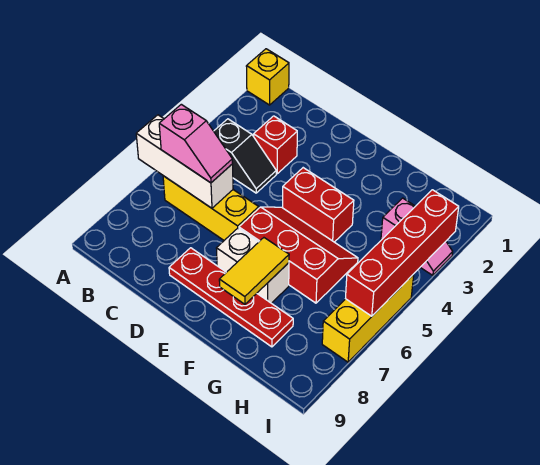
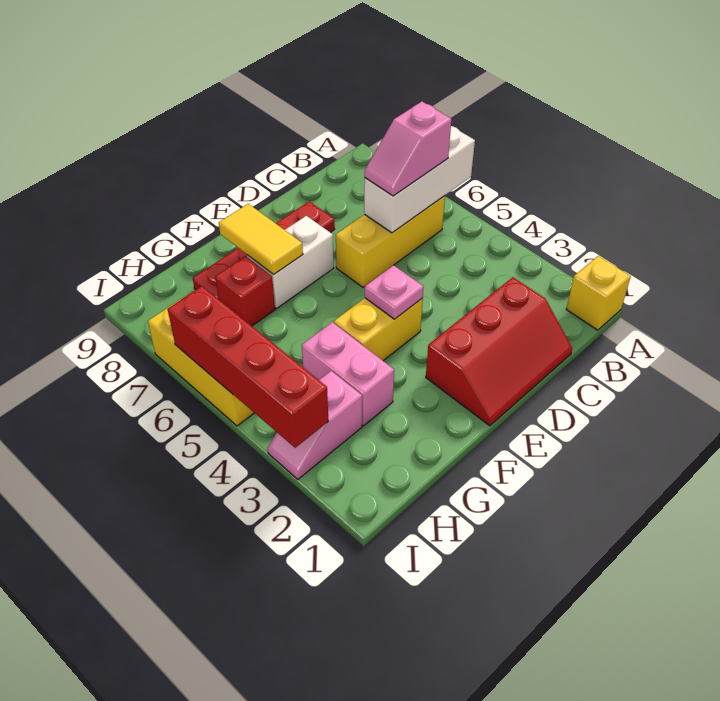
black 1x2 slope [214,119,276,193] -> none
red 1x1 brick [254,116,297,174] -> red 1x1 brick moved to [215,256,275,326]
red 1x2 brick [283,168,354,242] -> yellow 1x2 brick [334,298,423,361]
none -> pink 1x1 plate [365,265,424,319]
red 2x3 slope [239,207,358,303] -> red 2x3 slope moved to [426,277,572,426]
none -> pink 1x2 brick [302,322,394,426]

